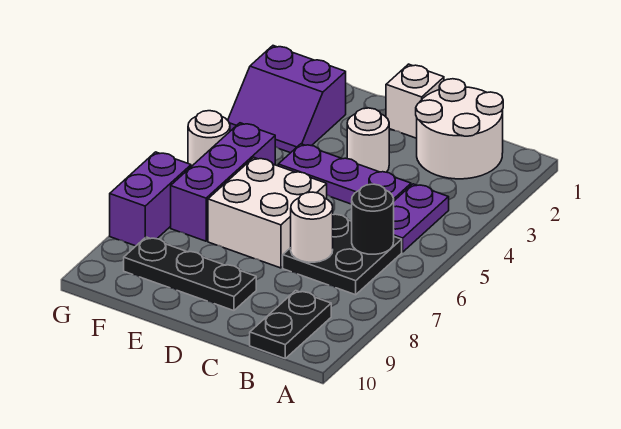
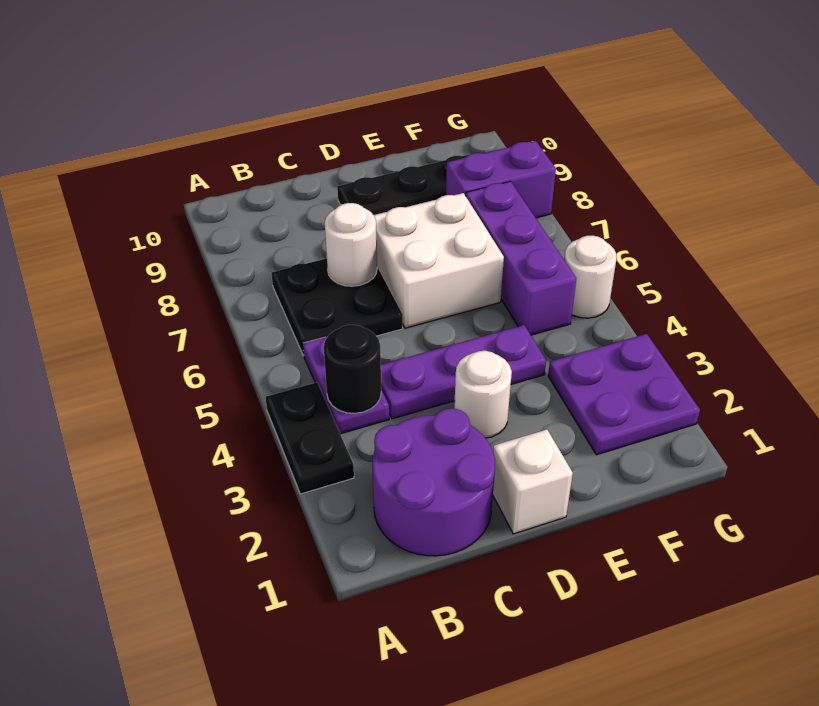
white 2x2 round brick [416,79,503,179] -> purple 2x2 round brick [372,408,495,556]
black 1x1 round brick [352,184,394,254] -> black 1x1 round brick moved to [324,325,381,414]
black 1x2 plate [250,291,331,358] -> black 1x2 plate moved to [266,382,354,494]
purple 2x2 slope [228,46,346,153] -> purple 2x2 plate [548,334,700,455]
purple 1x2 brick [110,152,191,246] -> purple 1x2 brick turned to [446,141,556,218]

